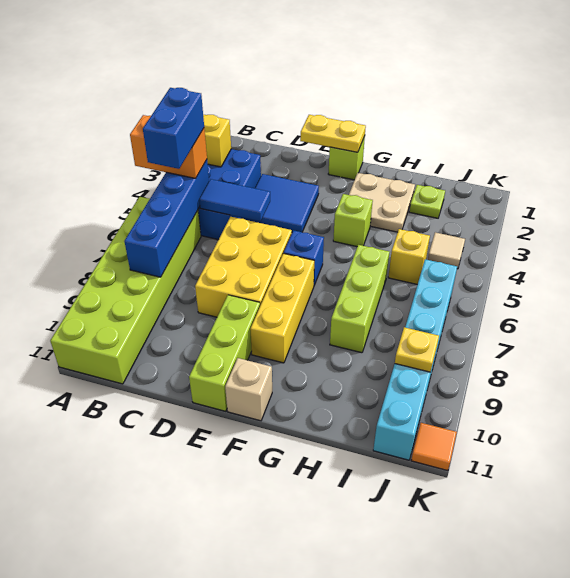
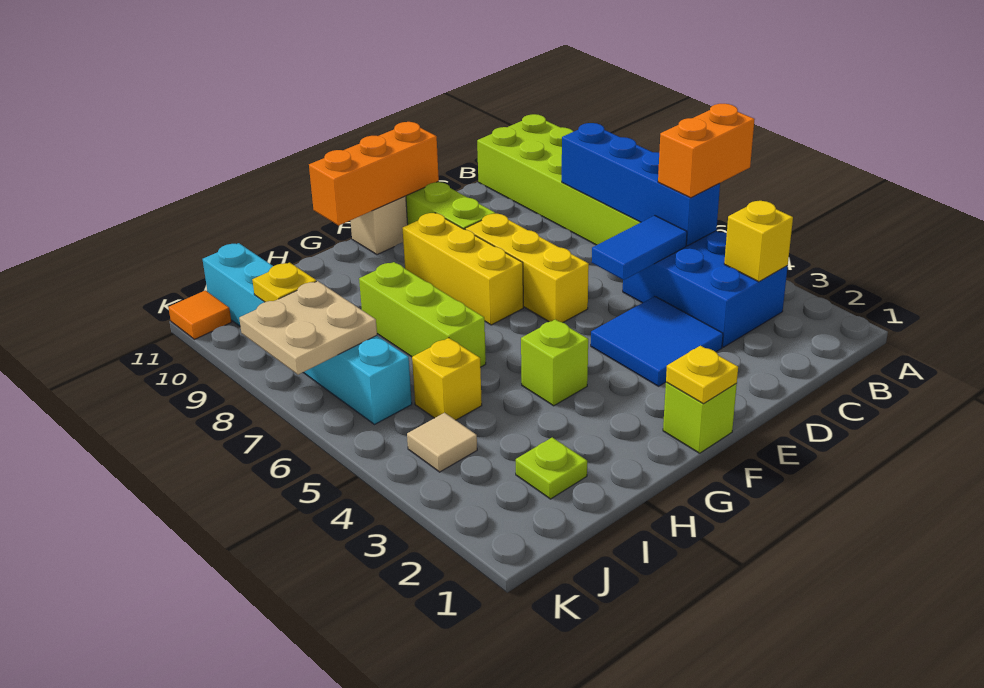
blue 1x2 brick [143,88,204,169] -> none
yellow 2x3 brick [195,217,292,317] -> yellow 1x3 brick [465,214,589,322]
yellow 1x2 plate [300,115,366,152] -> yellow 1x1 plate [666,346,738,404]
none -> orange 1x3 brick [309,122,439,225]
blue 1x1 brick [284,230,324,285] -> none
tan 2x2 plate [349,173,415,232] -> tan 2x2 plate moved to [239,281,377,375]

